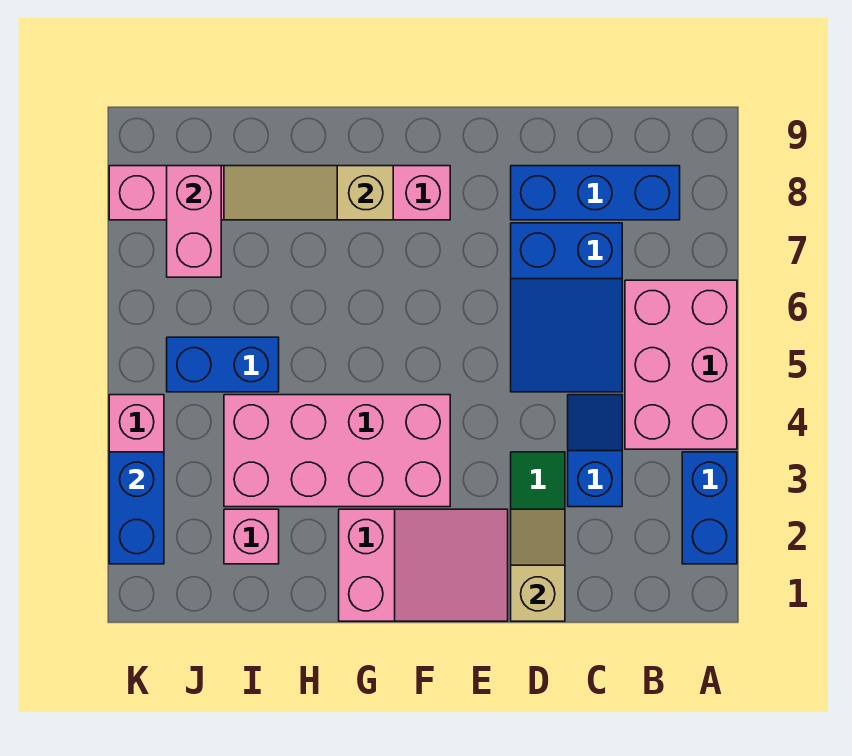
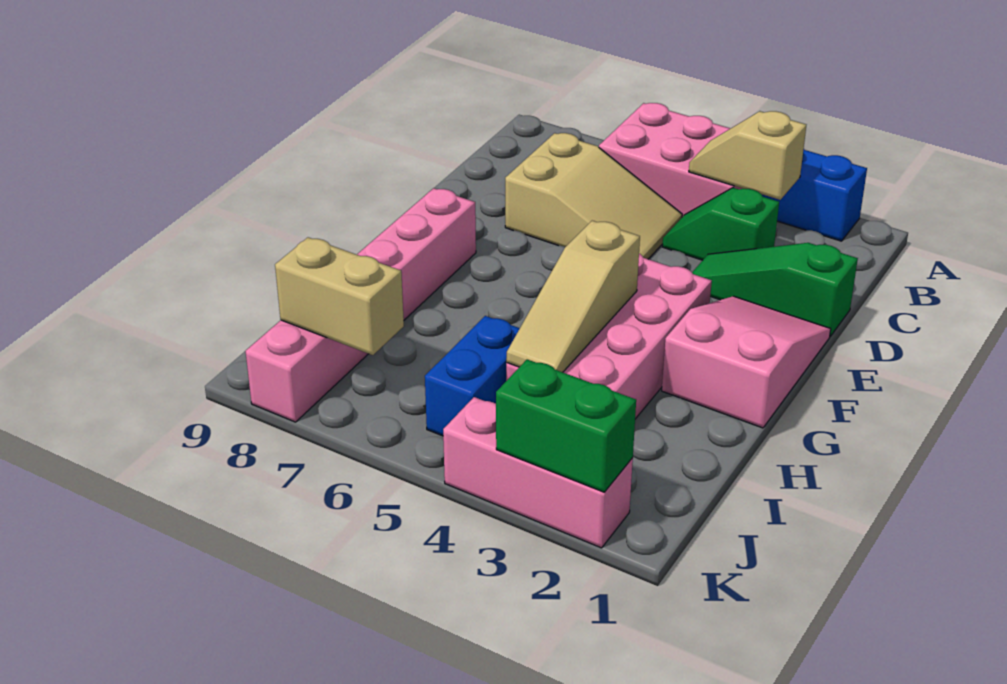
blue 1x3 brick [511,166,680,220] -> none
blue 1x2 slope [568,395,622,507] -> green 1x2 slope [662,188,779,260]
blue 2x3 slope [511,223,622,392] -> tan 2x3 slope [505,133,682,259]
tan 1x2 slope [511,509,565,621] -> tan 1x2 slope moved to [689,111,806,200]
tan 1x3 slope [224,166,393,220] -> tan 1x3 slope moved to [506,221,640,372]
pink 1x1 brick [224,509,279,564] -> none
pink 1x2 brick [167,166,221,277] -> tan 1x2 brick [275,237,404,355]
blue 1x2 brick [109,452,164,564] -> green 1x2 brick [496,359,636,492]

